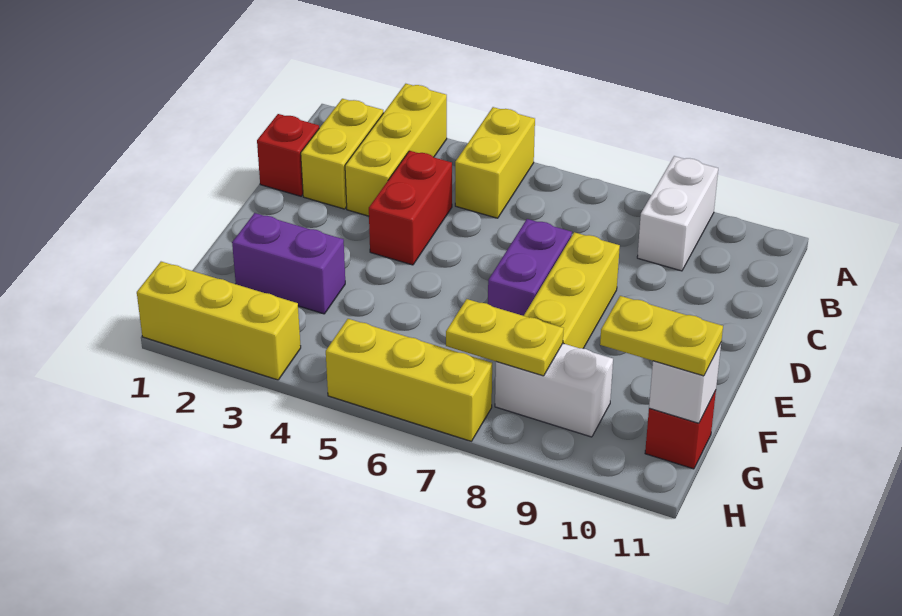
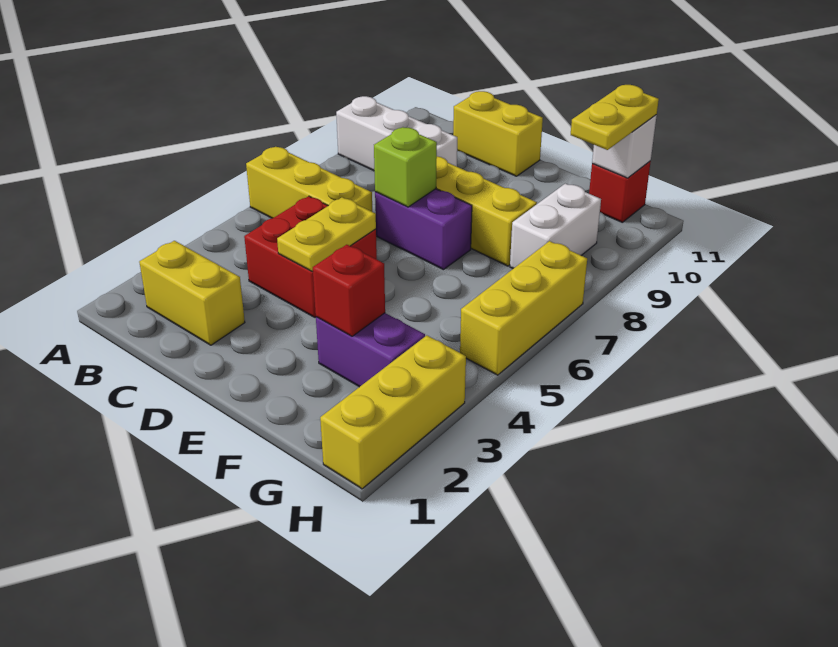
yellow 1x3 brick [345,84,447,216] -> yellow 1x3 brick moved to [246,147,372,218]
yellow 1x2 brick [455,107,535,218] -> yellow 1x2 brick moved to [453,91,543,176]
white 1x2 brick [637,156,718,271] -> white 1x3 brick [336,96,457,171]
red 1x1 brick [257,114,319,196] -> red 1x1 brick moved to [313,245,385,336]
red 1x2 brick [369,151,452,265] -> red 2x2 brick [244,196,377,317]
none -> lime 1x1 brick [374,127,437,207]
purple 1x2 brick [232,213,345,314] -> purple 1x2 brick turned to [316,313,425,387]
yellow 1x2 plate [446,299,564,376] -> yellow 1x2 plate moved to [277,197,376,271]

